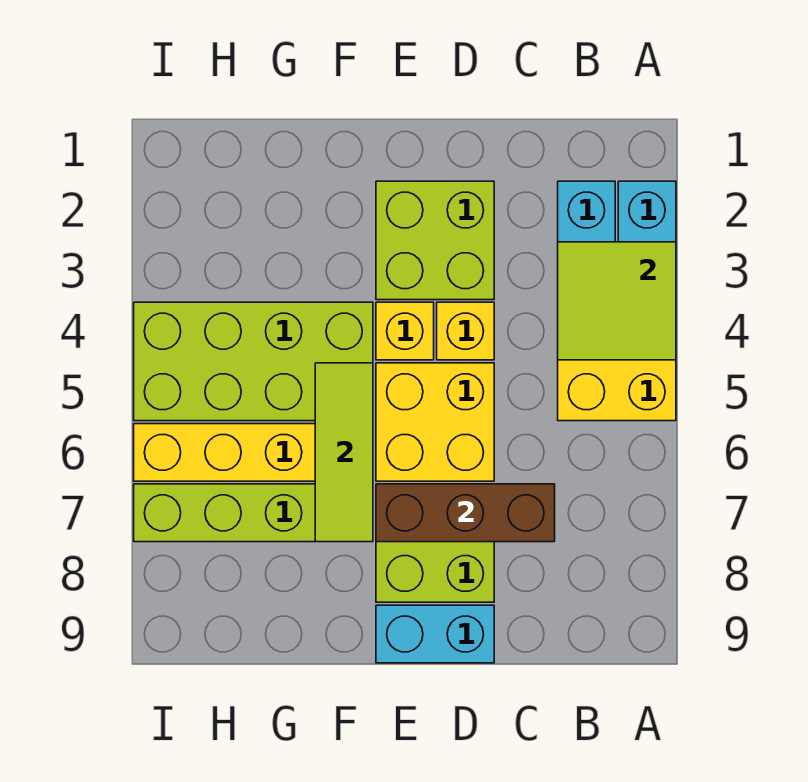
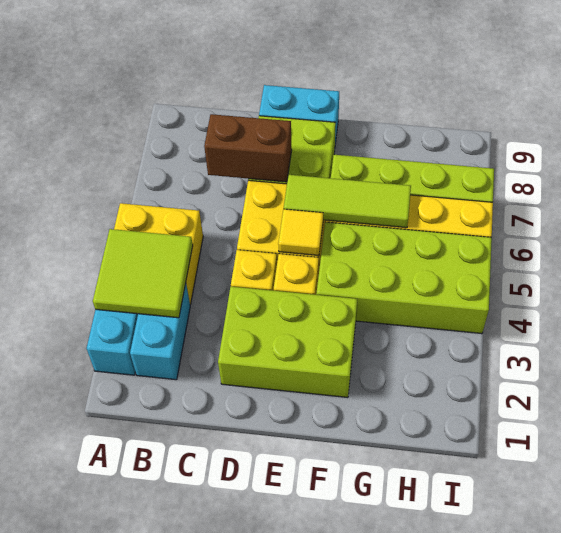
brown 1x3 brick [376,484,555,542] -> brown 1x2 brick [204,114,292,182]
lime 2x2 brick [376,181,494,300] -> lime 2x3 brick [218,287,357,397]
none -> yellow 1x1 tile [278,209,323,256]
lime 1x3 tile [315,363,373,542] -> lime 1x3 tile turned to [284,175,411,228]

